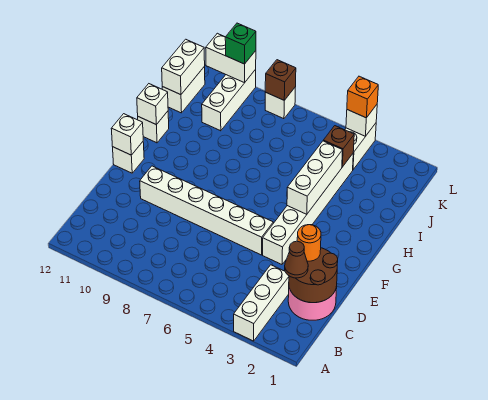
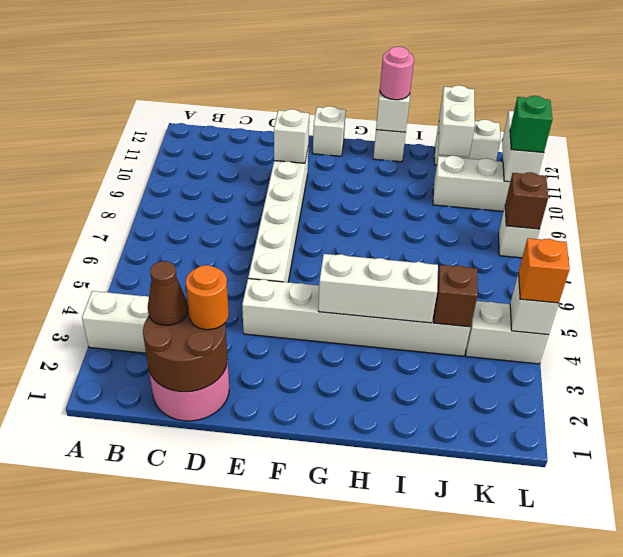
white 1x1 brick [111,114,143,155] -> white 1x1 brick moved to [274,109,309,163]
none -> pink 1x1 round brick [380,47,414,100]
white 1x2 brick [162,39,205,95] -> white 1x2 brick turned to [438,85,475,157]

